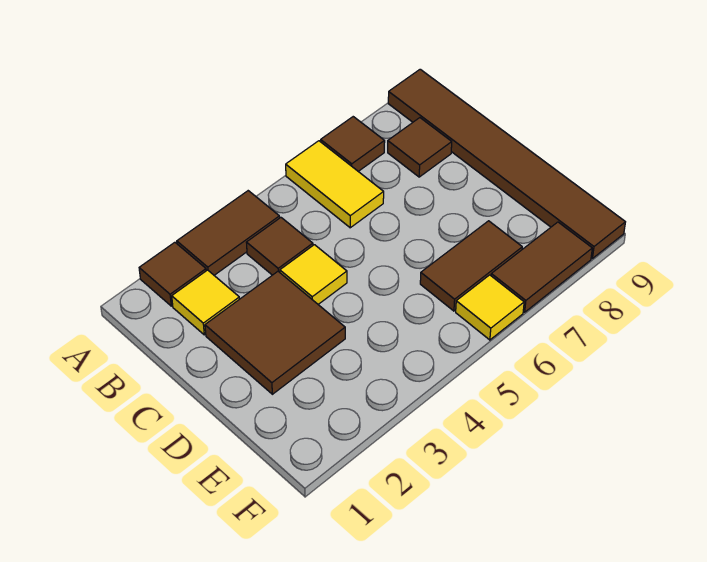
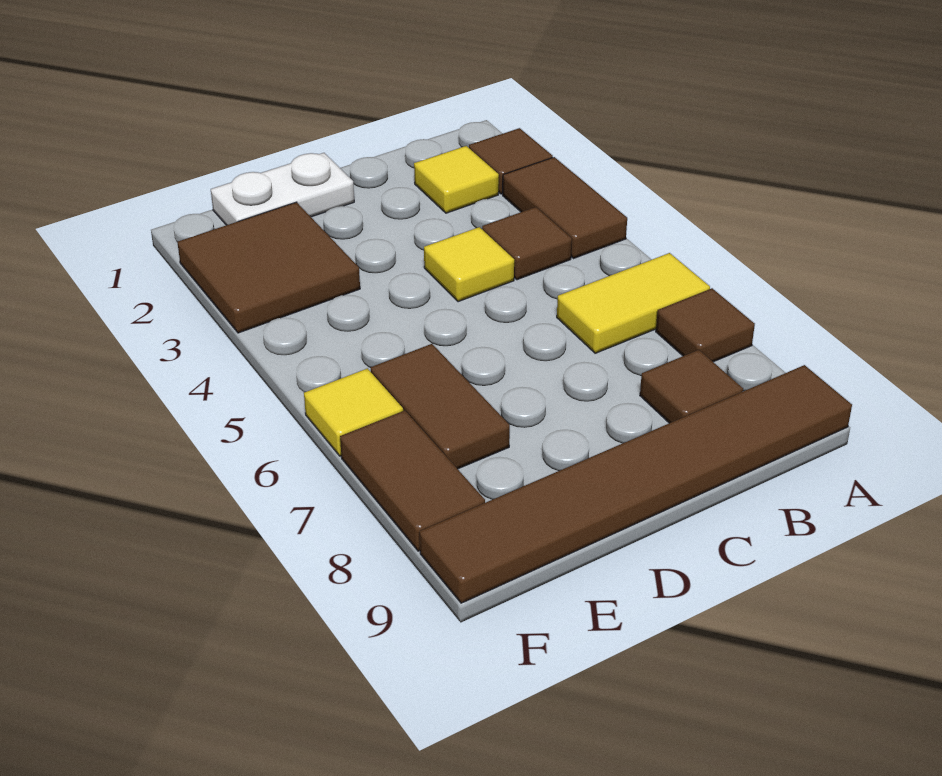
brown 2x2 tile [205,272,345,394] -> brown 2x2 tile moved to [177,202,360,333]
none -> white 1x2 plate [211,153,354,225]

